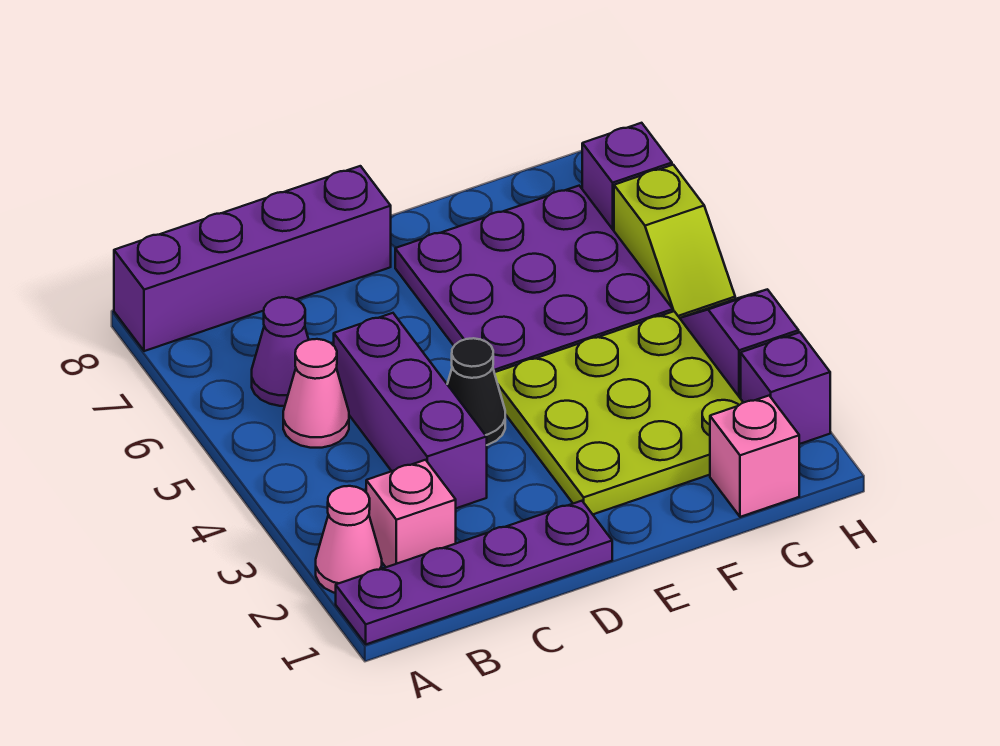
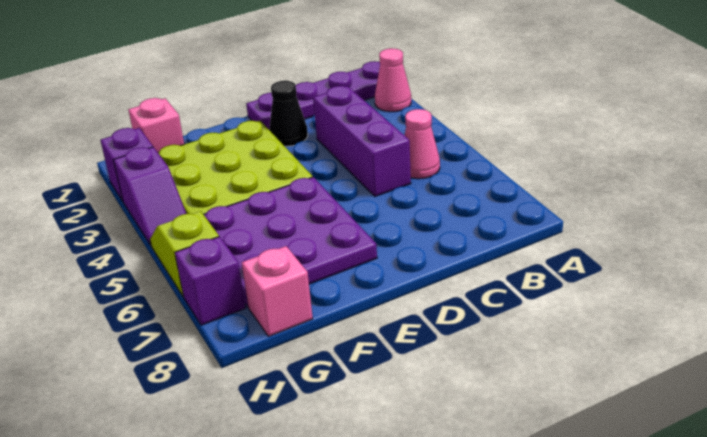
purple 1x4 brick [114,166,391,351] -> none
pink 1x1 brick [366,460,456,567] -> pink 1x1 brick moved to [242,246,313,336]
purple 1x1 cone [252,297,309,406] -> none
black 1x1 cone [447,338,505,445] -> black 1x1 cone moved to [269,81,308,146]

